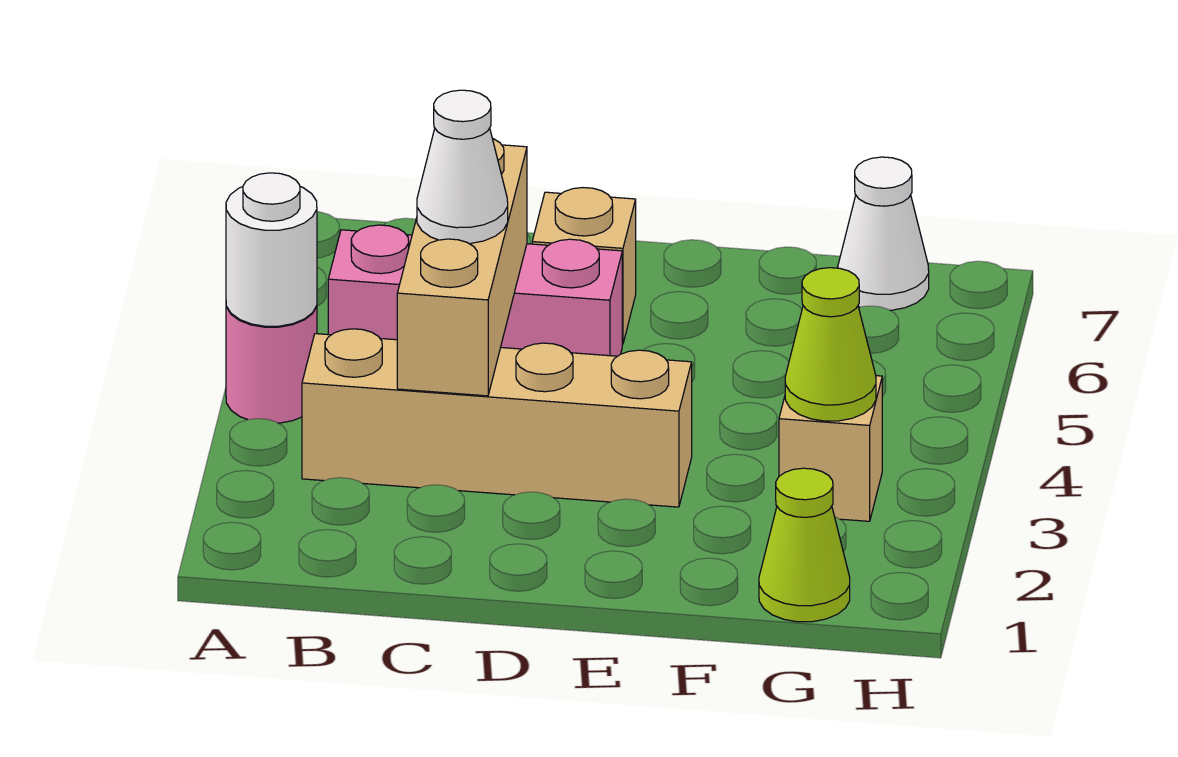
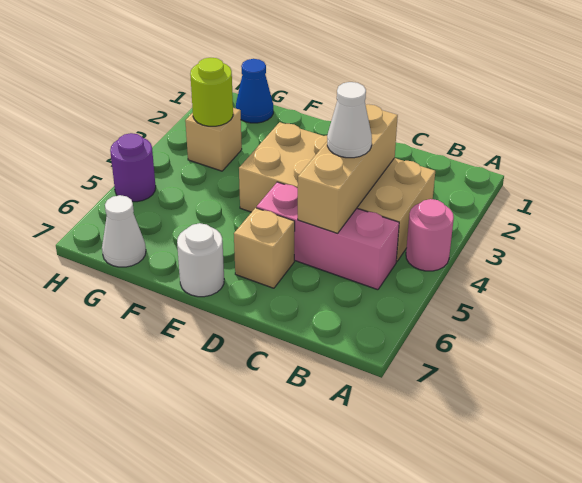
white 1x1 round brick [226,173,317,326] -> white 1x1 round brick moved to [177,223,224,297]
tan 1x4 brick [302,329,692,507] -> tan 2x4 brick [239,122,435,262]
lime 1x1 cone [759,468,850,622] -> blue 1x1 cone [236,59,273,123]
lime 1x1 cone [785,268,876,421] -> lime 1x1 round brick [190,58,233,126]
none -> purple 1x1 round brick [110,133,156,202]

